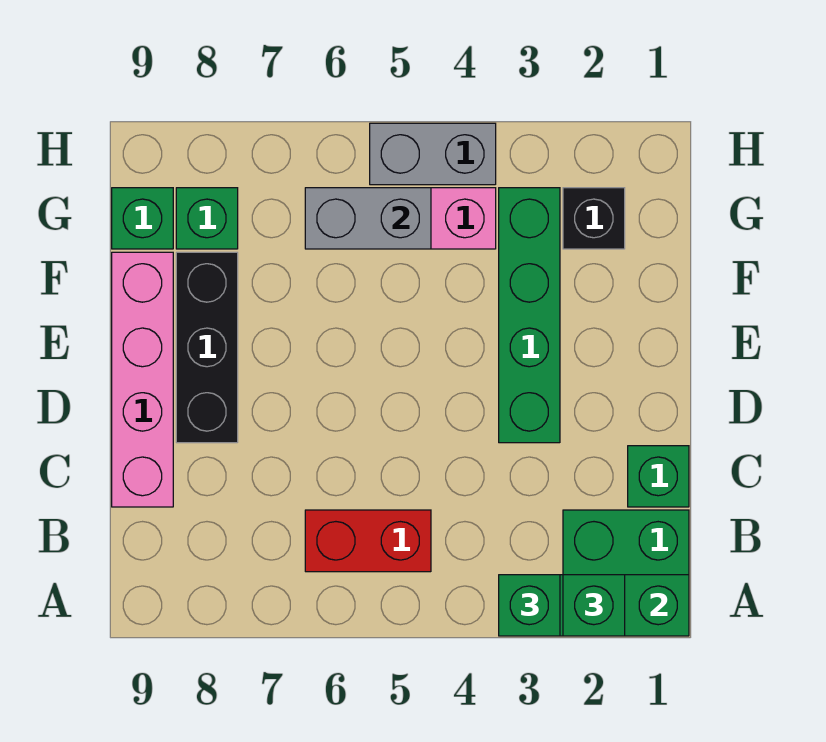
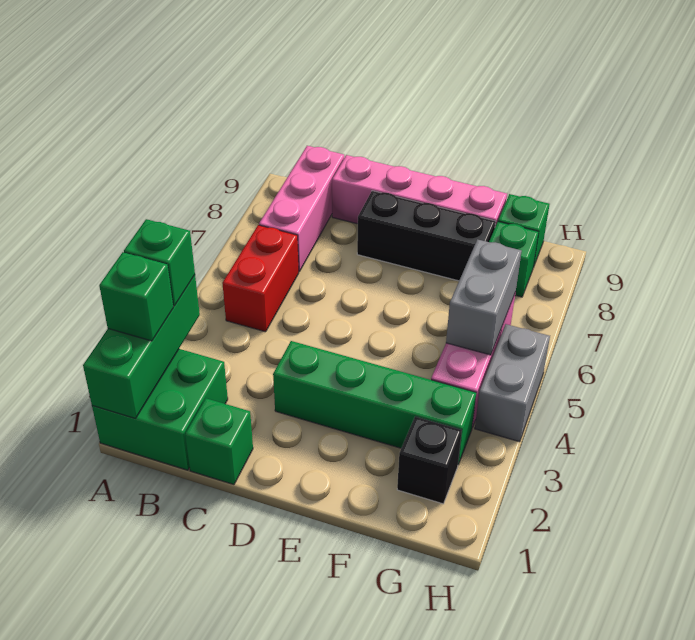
none -> pink 1x3 brick [259,146,344,271]

